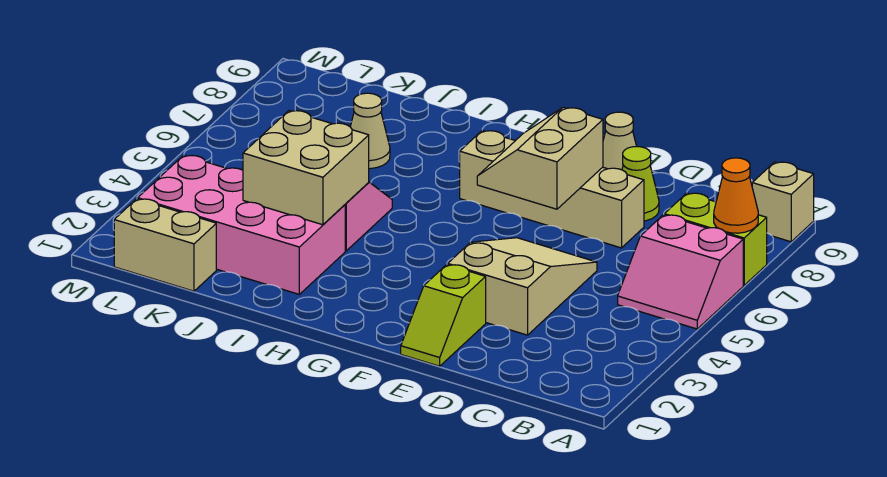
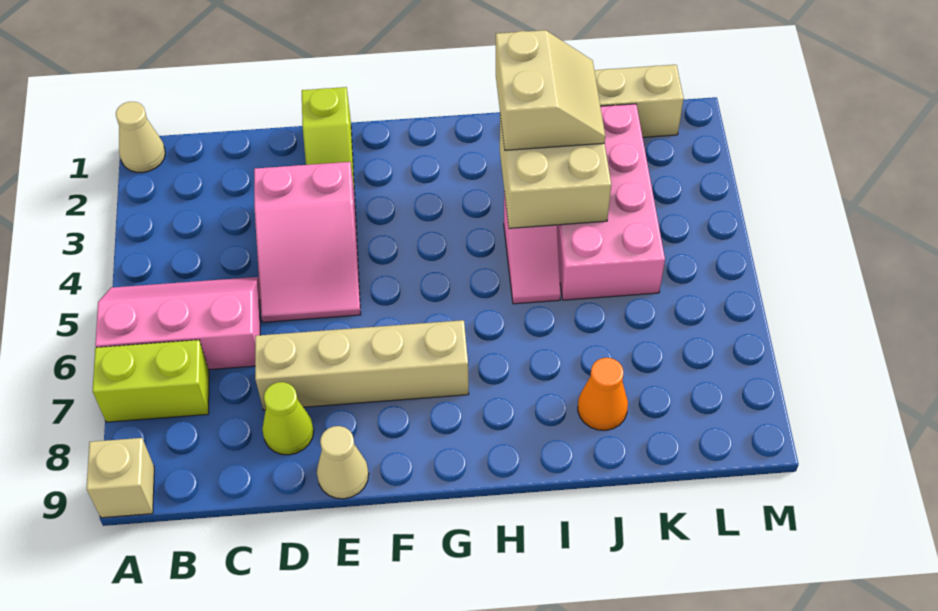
pink 2x2 slope [618,215,743,329] -> pink 2x3 slope [95,277,260,370]
orange 1x1 cone [714,158,758,233] -> orange 1x1 cone moved to [578,358,628,430]
tan 2x3 slope [448,238,597,335] -> pink 2x3 slope [254,162,361,322]
lime 1x2 slope [401,265,486,366] -> lime 1x2 slope turned to [302,87,355,195]
tan 2x2 slope [477,107,603,209] -> tan 2x2 slope moved to [496,30,605,150]
pink 2x4 brick [138,155,345,294] -> pink 2x4 brick turned to [557,104,665,300]
tan 1x1 cone [350,93,390,169] -> tan 1x1 cone moved to [116,102,165,173]

